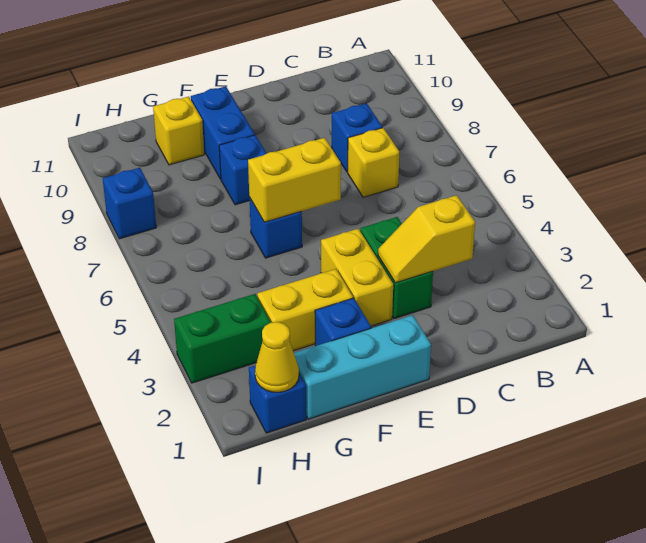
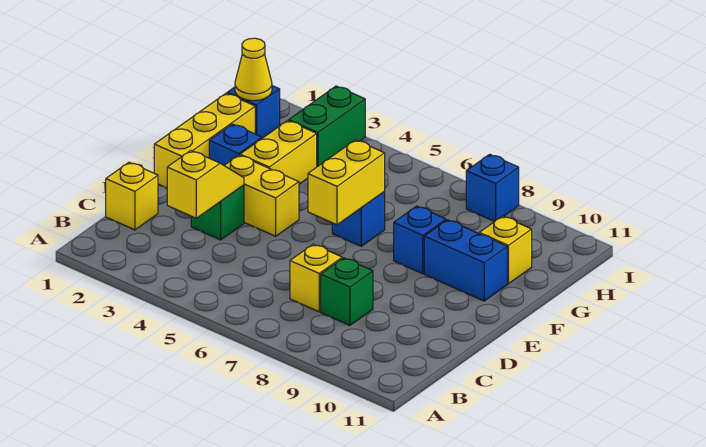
none -> yellow 1x1 brick [106,162,158,230]
blue 1x1 brick [332,103,382,172] -> green 1x1 brick [321,258,373,326]
green 1x2 brick [360,217,433,319] -> green 1x1 brick [191,185,244,240]
cyan 1x3 brick [294,315,431,419] -> yellow 1x3 brick [154,93,255,188]

